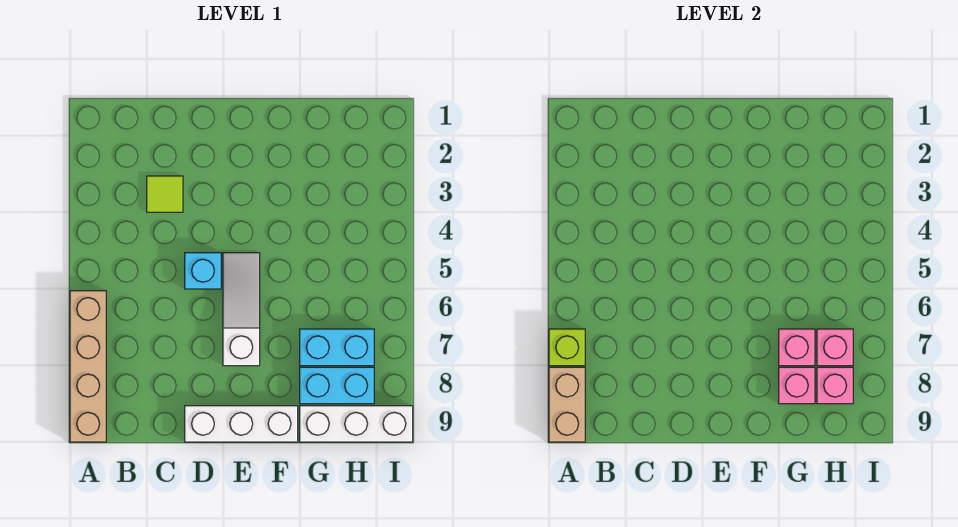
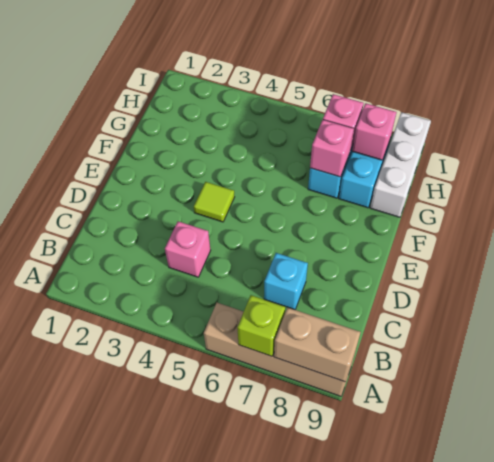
lime 1x1 tile [147,176,183,212] -> lime 1x1 tile moved to [194,182,234,222]
cyan 1x1 brick [185,253,221,289] -> cyan 1x1 brick moved to [264,253,308,310]
white 1x3 brick [185,406,298,442] -> none
white 1x3 slope [223,253,260,366] -> none
pink 1x1 brick [779,367,815,404] -> pink 1x1 brick moved to [165,221,211,277]

